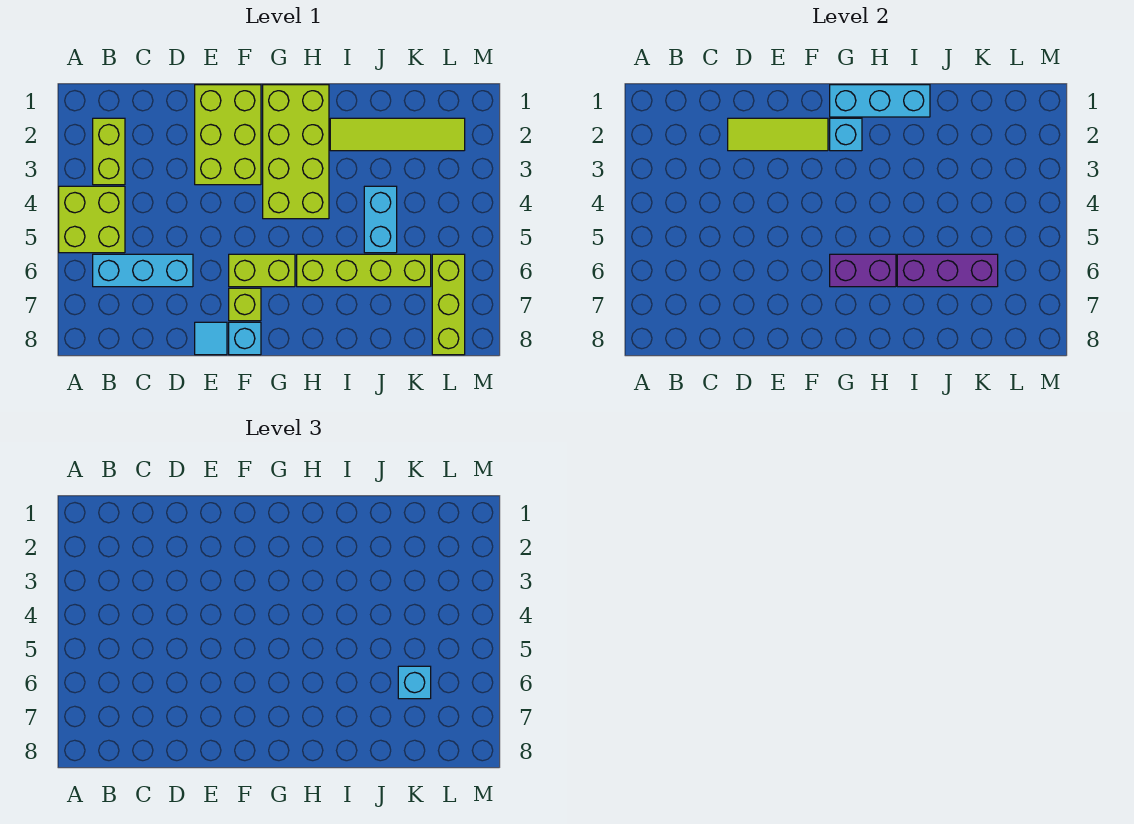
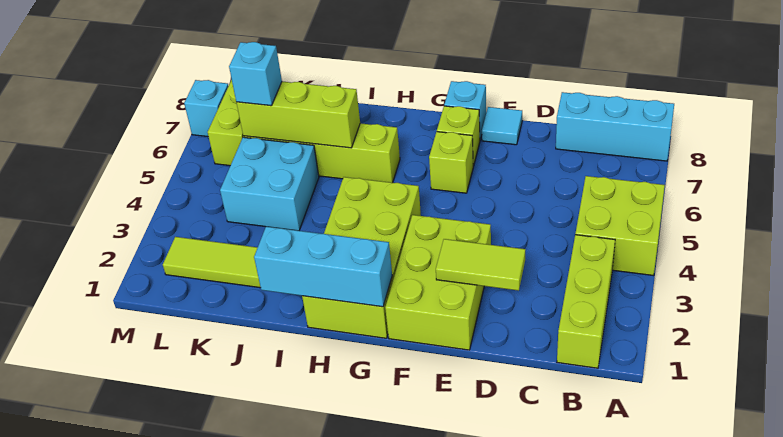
lime 1x2 brick [93,118,125,185] -> lime 1x3 brick [557,235,615,368]
cyan 1x3 brick [93,254,193,287] -> cyan 1x3 brick moved to [556,92,674,161]
lime 1x3 tile [728,118,828,151] -> lime 1x2 tile [436,239,525,291]
lime 1x2 brick [229,254,295,287] -> lime 1x1 brick [429,132,473,193]
cyan 1x1 brick [830,118,862,151] -> cyan 1x1 brick moved to [184,80,228,137]
purple 1x2 brick [830,254,896,287] -> none
purple 1x3 brick [897,254,998,287] -> lime 1x3 brick [236,82,360,148]
cyan 1x2 brick [364,186,397,253] -> cyan 2x2 brick [220,137,319,231]

